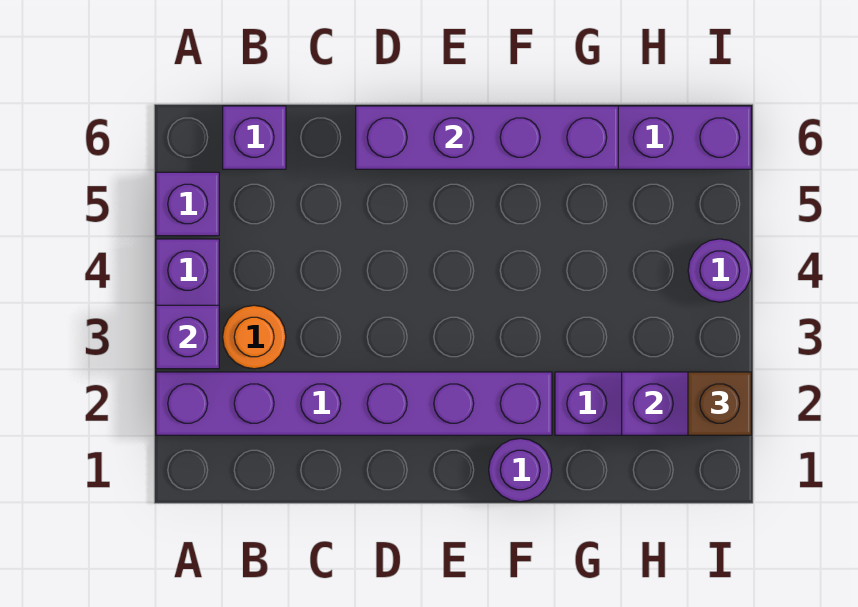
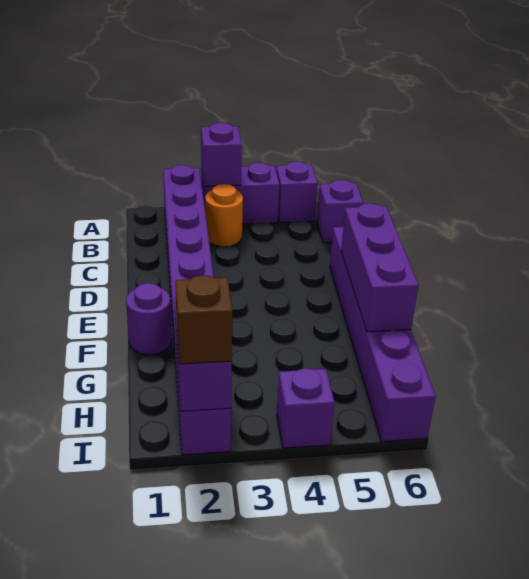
purple 1x4 brick [356,106,618,169] -> purple 1x3 brick [341,203,418,332]
purple 1x1 round brick [688,239,751,302] -> purple 1x1 brick [277,368,335,448]

